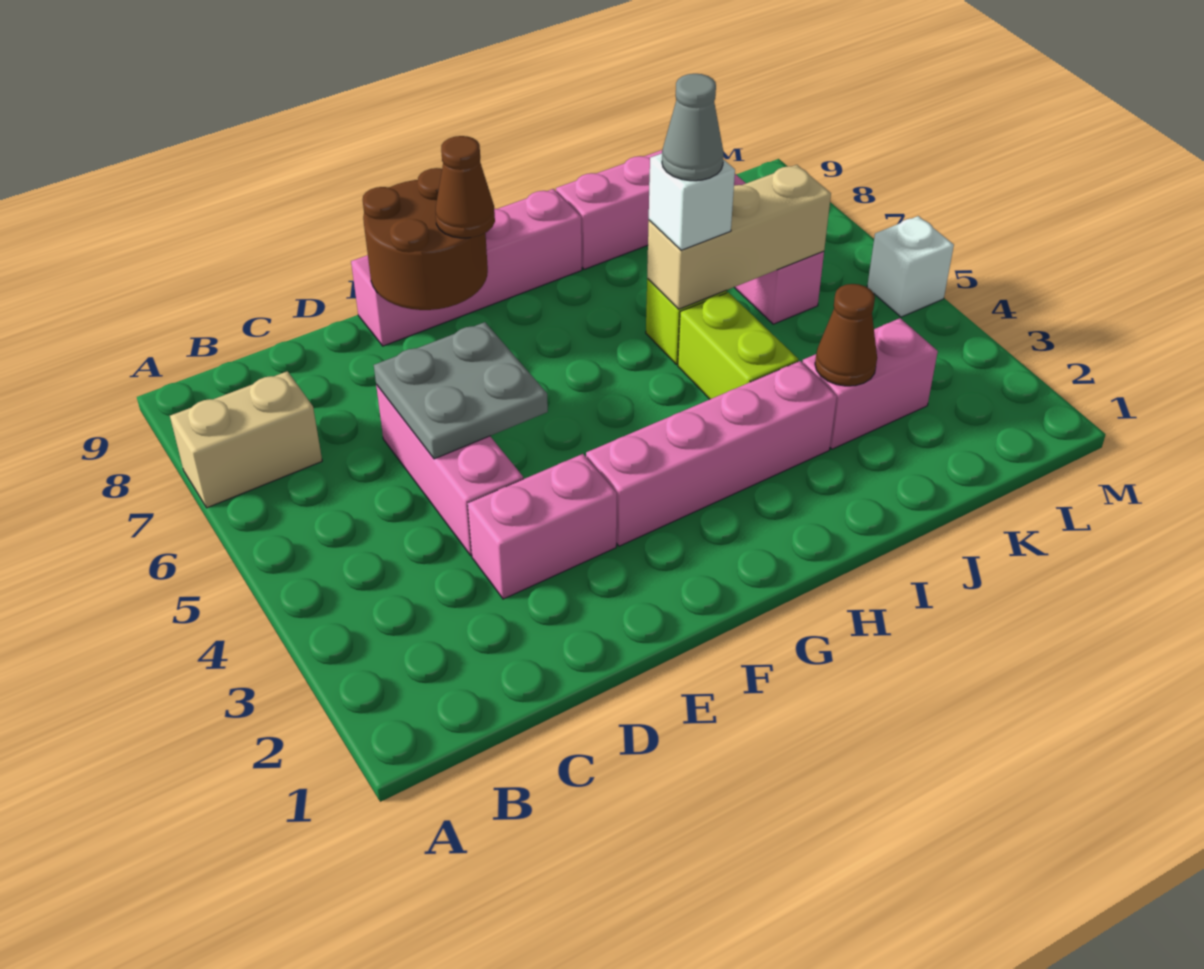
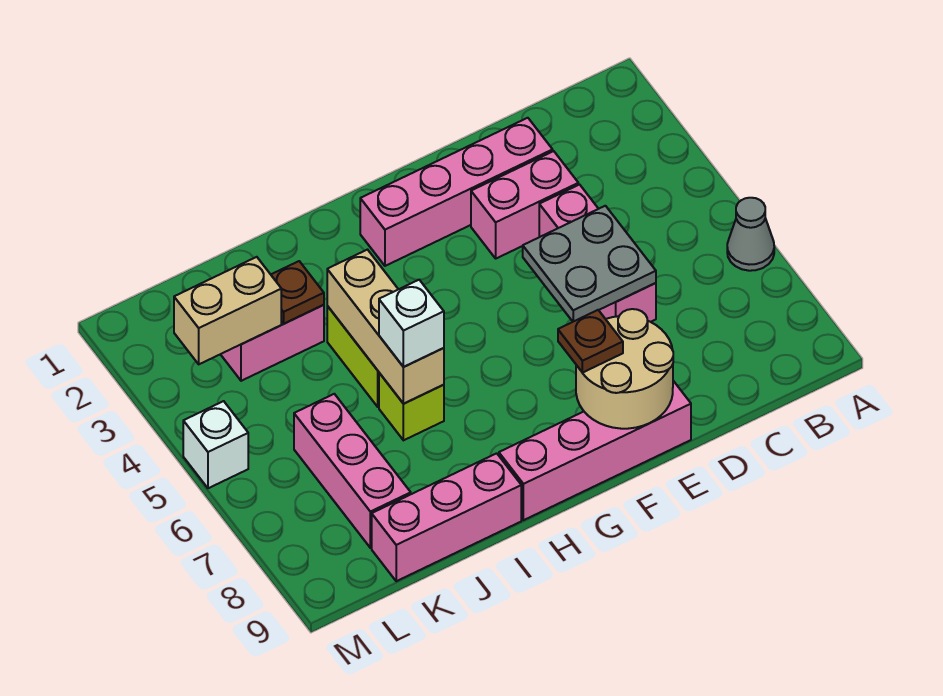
tan 1x2 brick [170,371,322,508] -> tan 1x2 brick moved to [174,257,281,364]
brown 2x2 round brick [363,168,488,310] -> tan 2x2 round brick [576,309,673,429]
pink 1x4 brick [586,361,837,546] -> pink 1x4 brick moved to [360,118,553,266]
brown 1x1 cone [436,136,495,238] -> brown 1x1 plate [558,310,623,373]
tan 1x3 brick [647,165,831,309] -> tan 1x3 brick turned to [327,250,444,404]
grey 1x1 cone [662,74,724,181] -> grey 1x1 cone moved to [727,198,774,271]
brown 1x1 cone [815,284,877,386] -> brown 1x1 plate [271,261,324,324]

